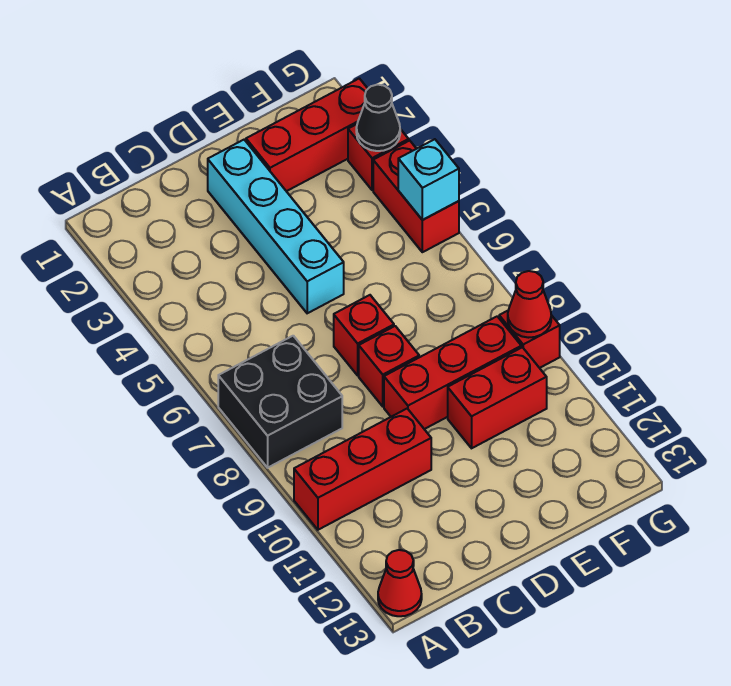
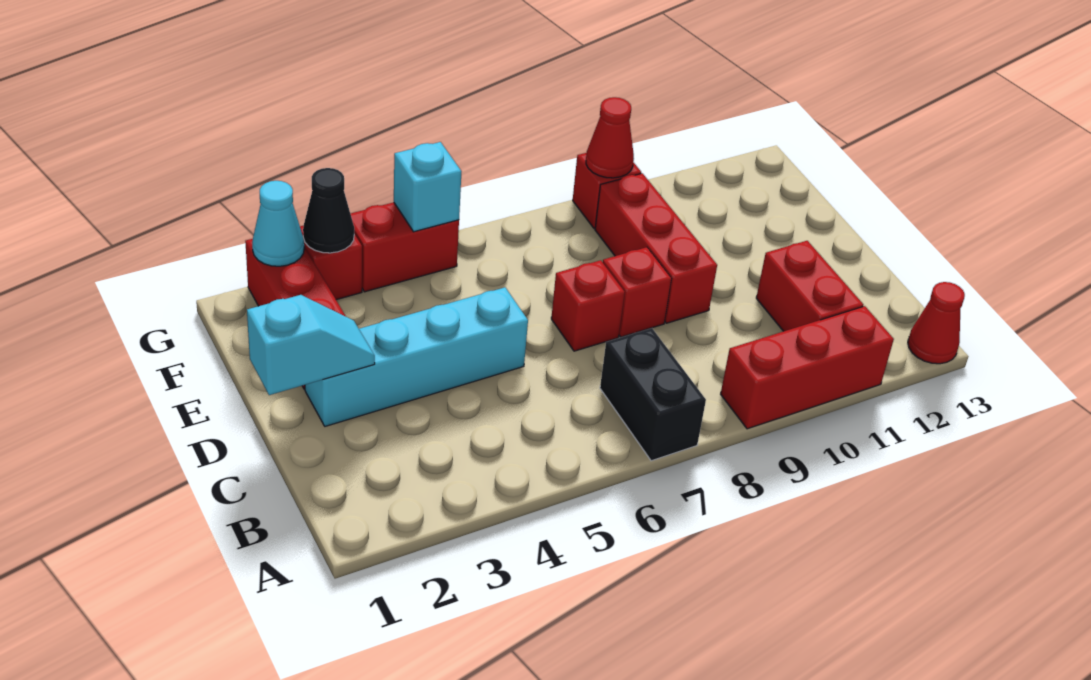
black 2x2 brick [218,336,342,468] -> black 1x2 brick [600,328,706,461]
red 1x3 brick [294,409,431,530] -> red 1x3 brick turned to [721,306,894,429]
none -> cyan 1x2 slope [247,295,375,395]
red 1x2 brick [448,347,547,448] -> red 1x2 brick moved to [756,241,863,331]
none -> cyan 1x1 cone [252,181,304,266]

